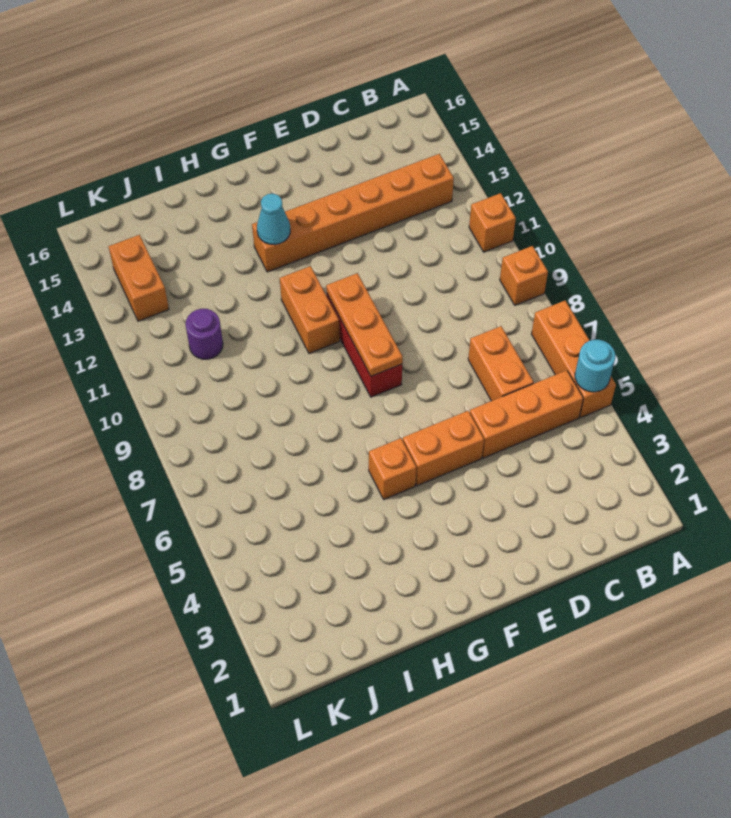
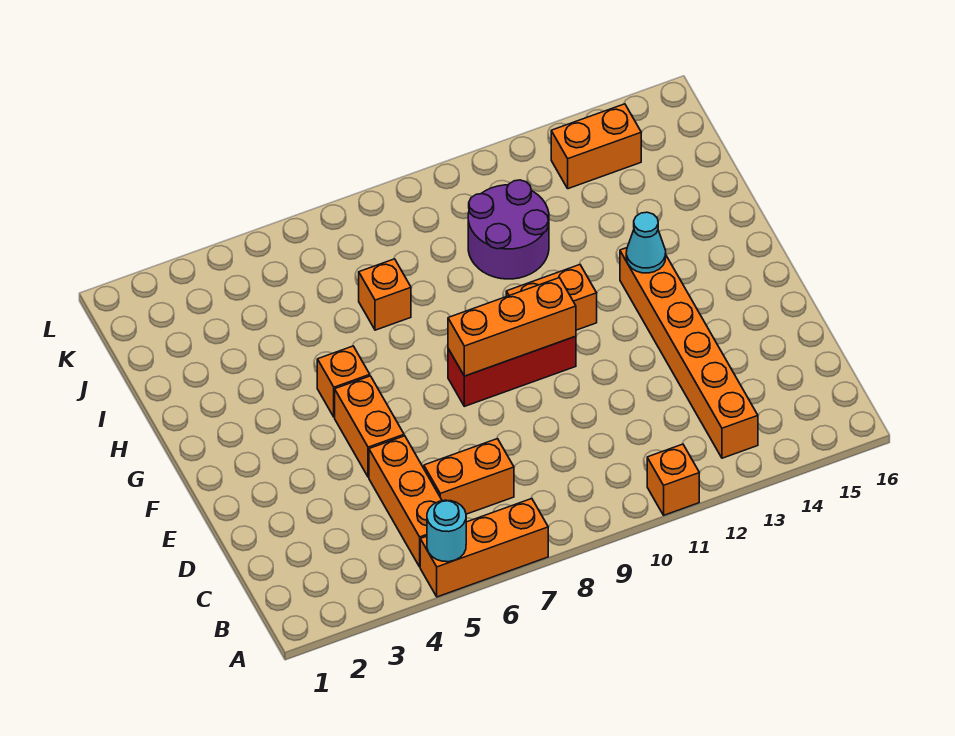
orange 1x1 brick [500,246,548,305] -> orange 1x1 brick moved to [359,259,411,330]
orange 1x3 plate [326,273,403,376] -> orange 1x3 brick [448,278,576,376]
purple 1x1 round brick [186,309,223,359] -> purple 2x2 round brick [468,180,549,279]

